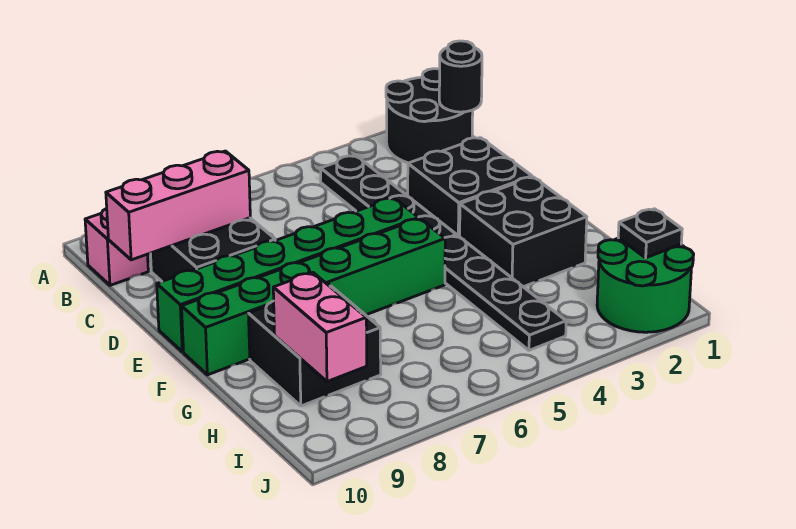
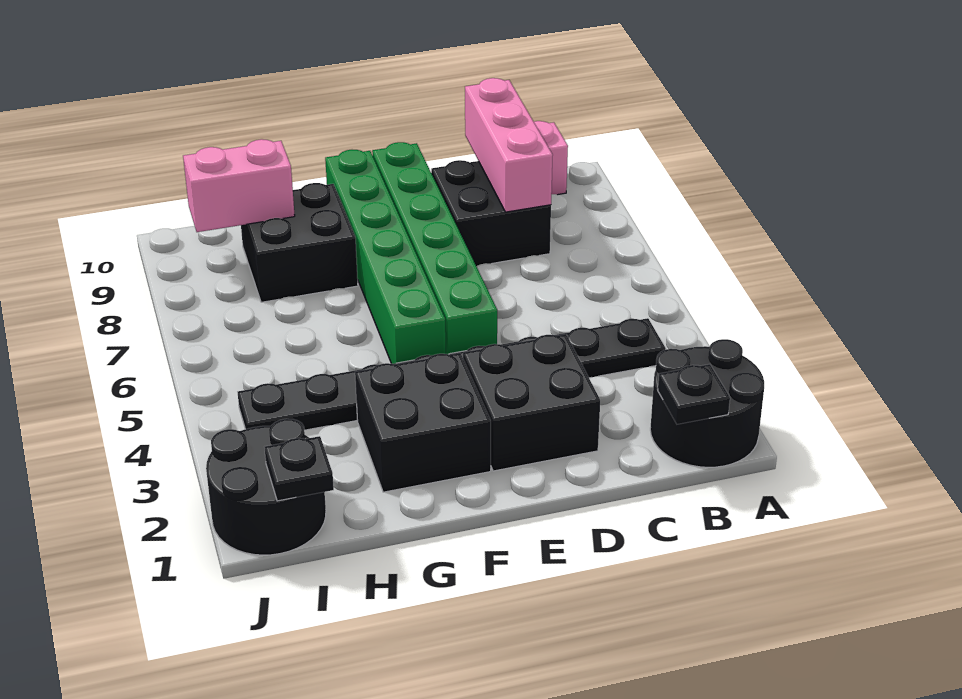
black 1x1 round brick [439,41,482,112] -> black 1x1 plate [658,364,730,424]
green 2x2 round brick [597,238,694,332] -> black 2x2 round brick [206,419,326,555]

